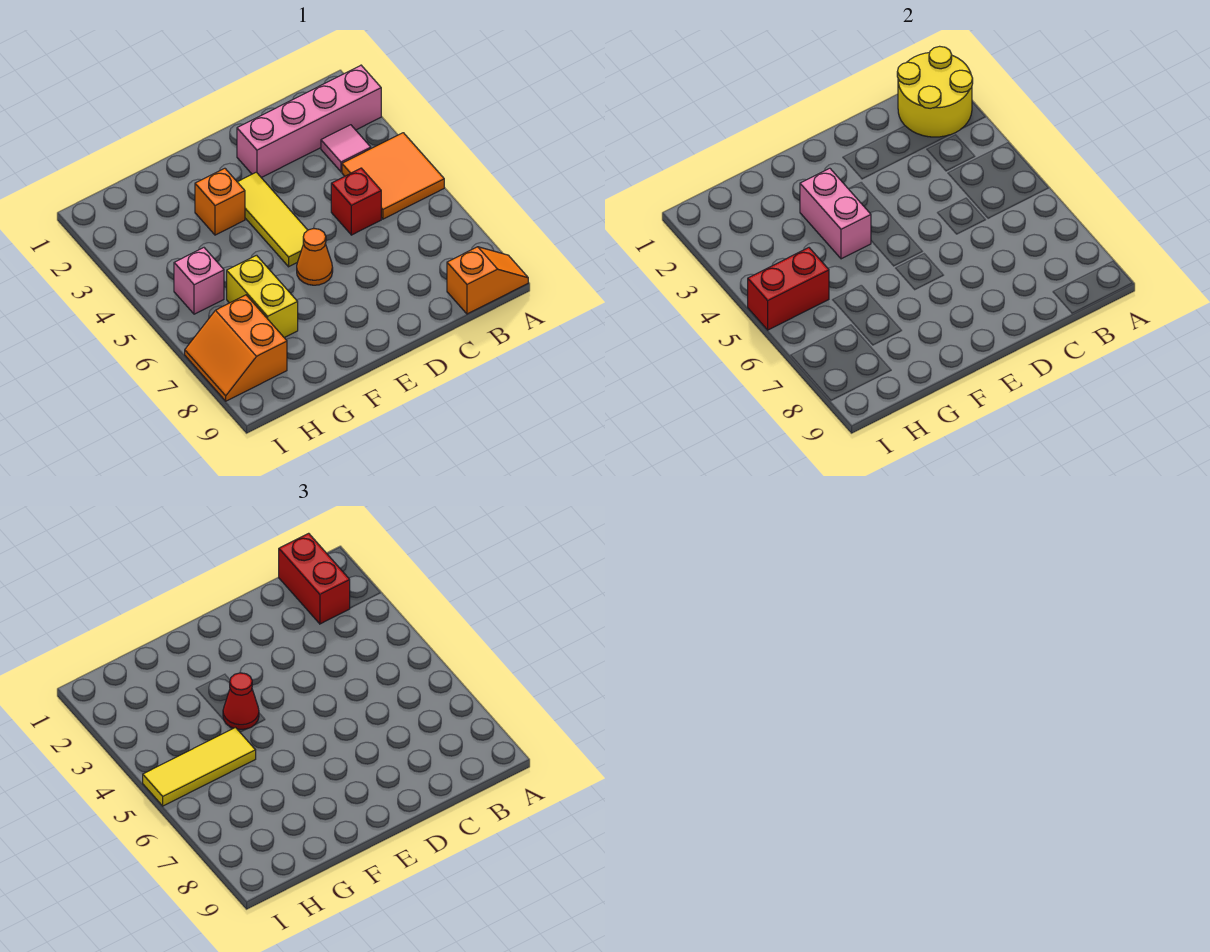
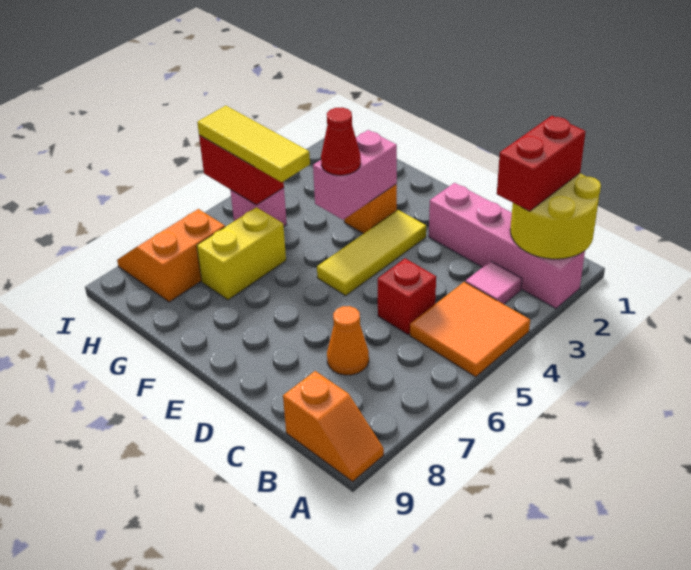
orange 1x1 cone [297,229,333,285] -> orange 1x1 cone moved to [327,306,369,375]

